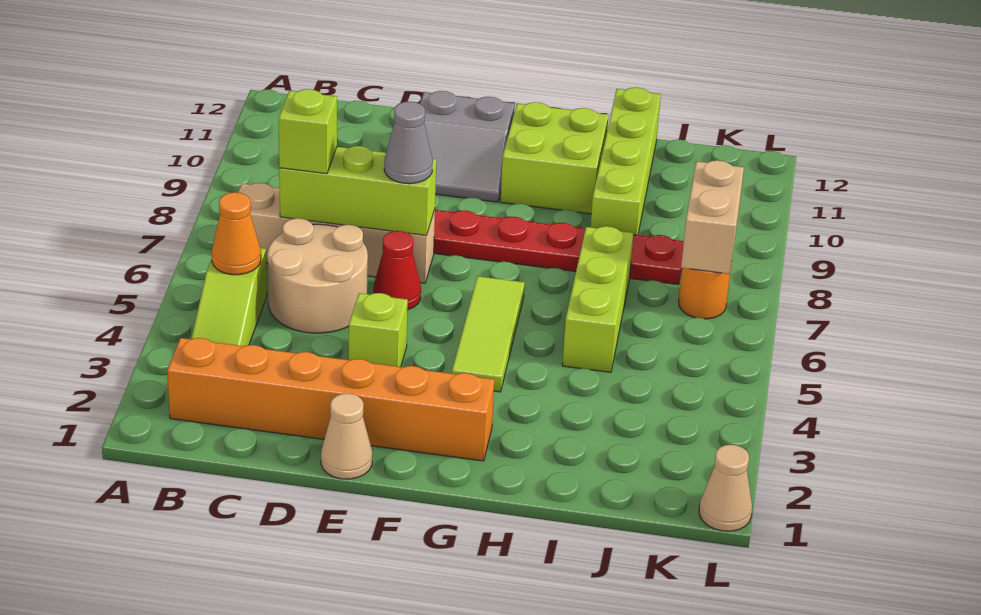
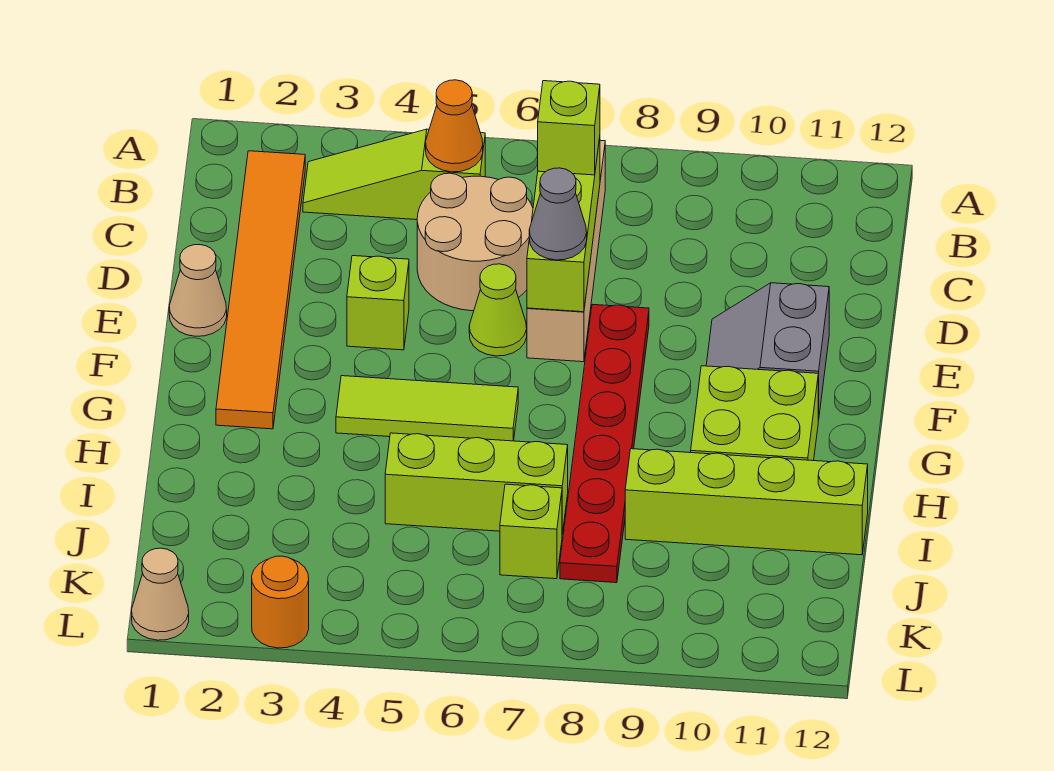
orange 1x6 brick [167,338,494,461] -> orange 1x6 tile [216,151,305,429]
red 1x1 cone [373,231,421,310] -> lime 1x1 cone [469,264,527,356]
none -> lime 1x1 brick [500,484,562,579]
orange 1x1 round brick [679,268,731,319] -> orange 1x1 round brick moved to [252,556,309,648]
tan 1x2 brick [681,160,744,274] -> none

